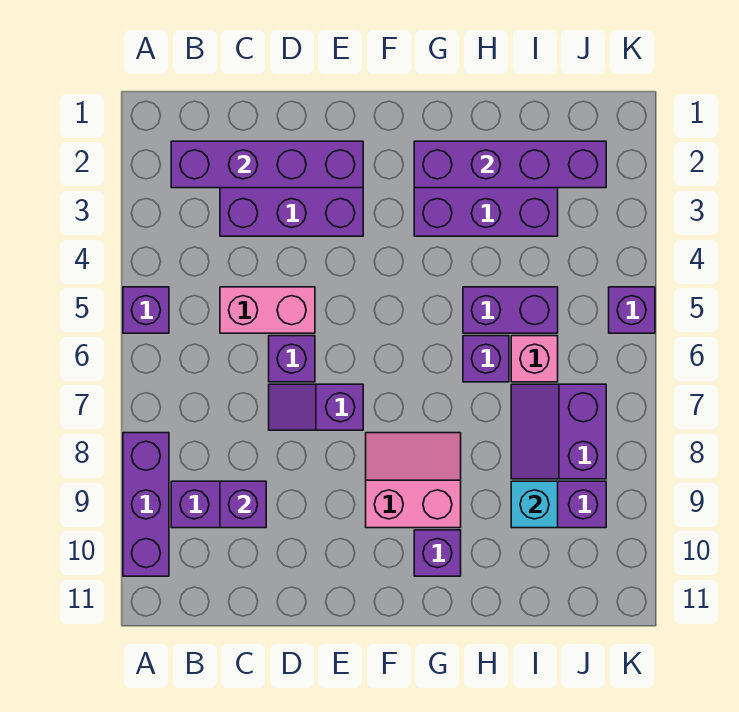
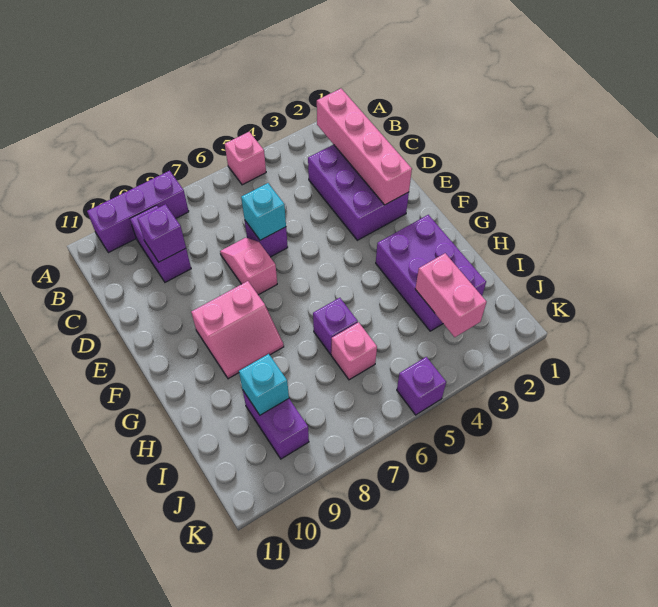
purple 1x1 brick [123,287,169,333] -> pink 1x1 brick [225,132,266,185]
purple 1x4 brick [171,141,363,188] -> pink 1x4 brick [317,89,412,205]
pink 1x2 brick [220,287,315,333] -> pink 1x2 brick moved to [415,253,487,337]
none -> cyan 1x1 brick [241,183,286,240]
purple 1x2 slope [269,384,363,430] -> pink 1x2 slope [220,238,277,295]
pink 2x2 slope [366,433,461,528] -> pink 2x2 slope turned to [191,281,284,379]
purple 1x4 brick [414,141,606,188] -> none
purple 1x1 brick [414,530,461,576] -> none
purple 1x2 brick [463,287,558,333] -> none
purple 2x2 slope [511,384,606,479] -> none

